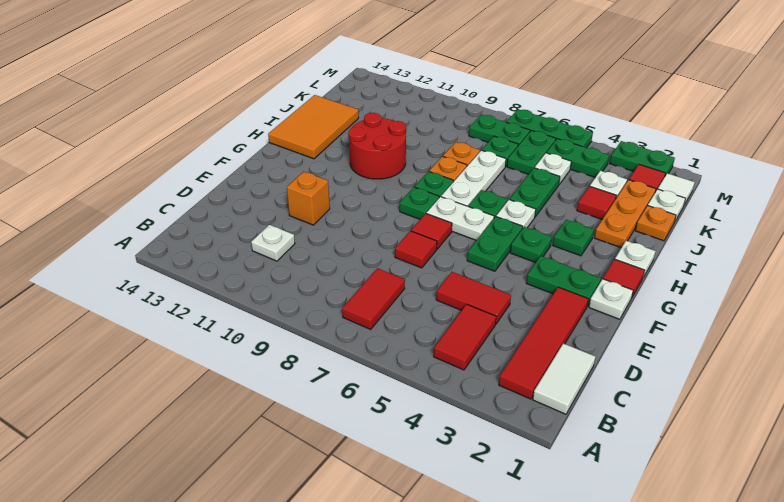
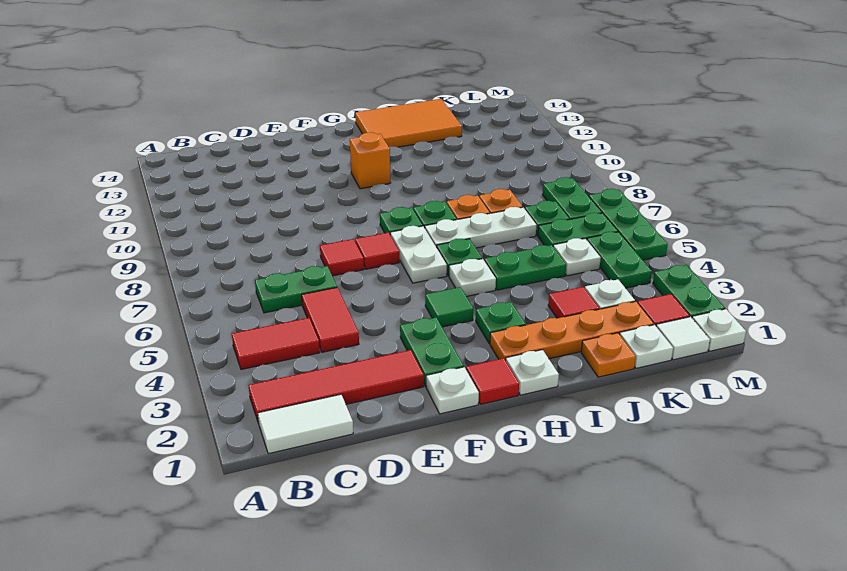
red 1x2 tile [342,268,405,329] -> none
white 1x1 plate [251,225,295,261] -> white 1x1 plate moved to [692,309,746,351]
orange 1x1 brick [287,171,330,225] -> orange 1x1 brick moved to [350,132,391,189]
green 1x2 plate [467,217,523,271] -> green 1x2 plate moved to [255,266,337,313]
green 1x1 plate [510,227,552,263] -> green 1x1 tile [425,287,473,327]
red 2x2 round brick [348,113,406,179] -> none
orange 1x3 plate [595,180,656,248] -> orange 1x4 plate [490,302,654,360]

